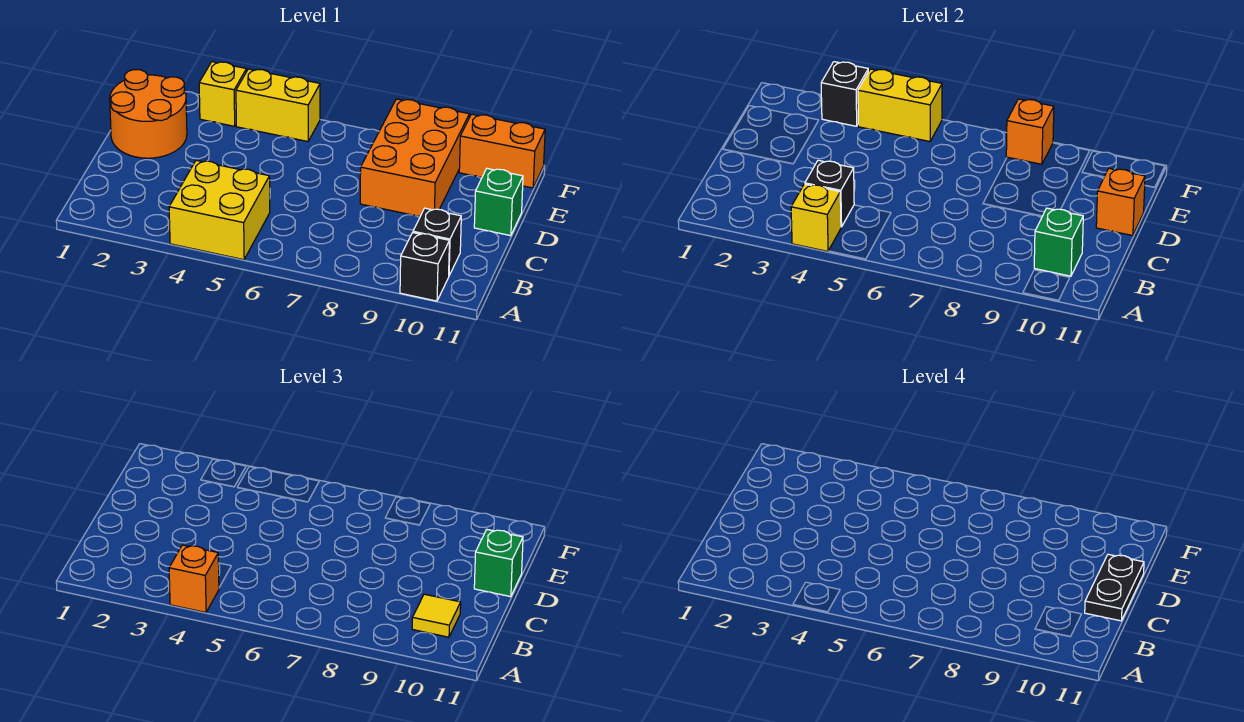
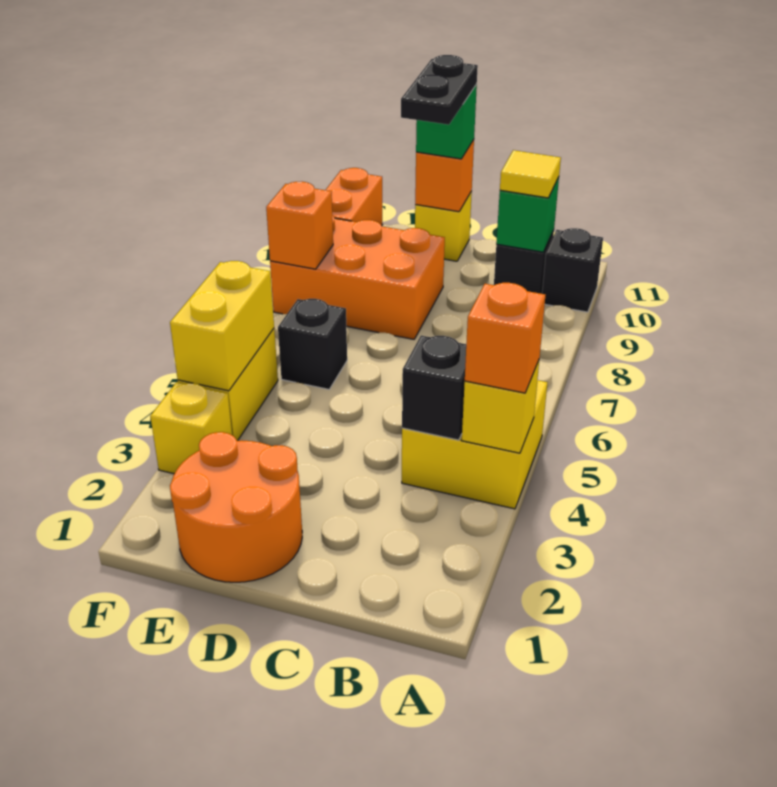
black 1x2 plate [1085,554,1144,621] -> black 1x2 plate turned to [401,55,478,125]
green 1x1 brick [474,169,523,236] -> yellow 1x1 brick [415,192,472,261]
black 1x1 brick [821,62,868,126] -> black 1x1 brick moved to [278,299,347,389]

